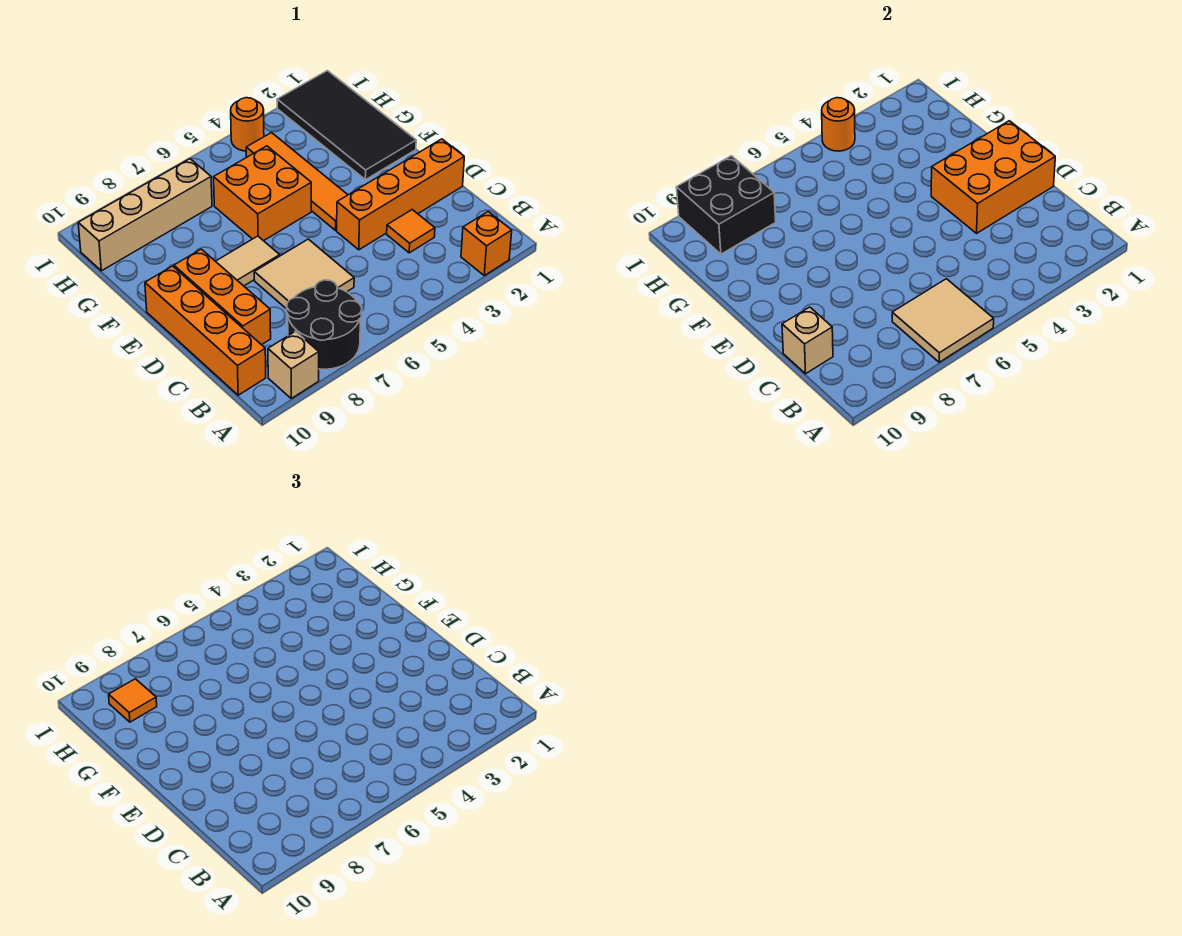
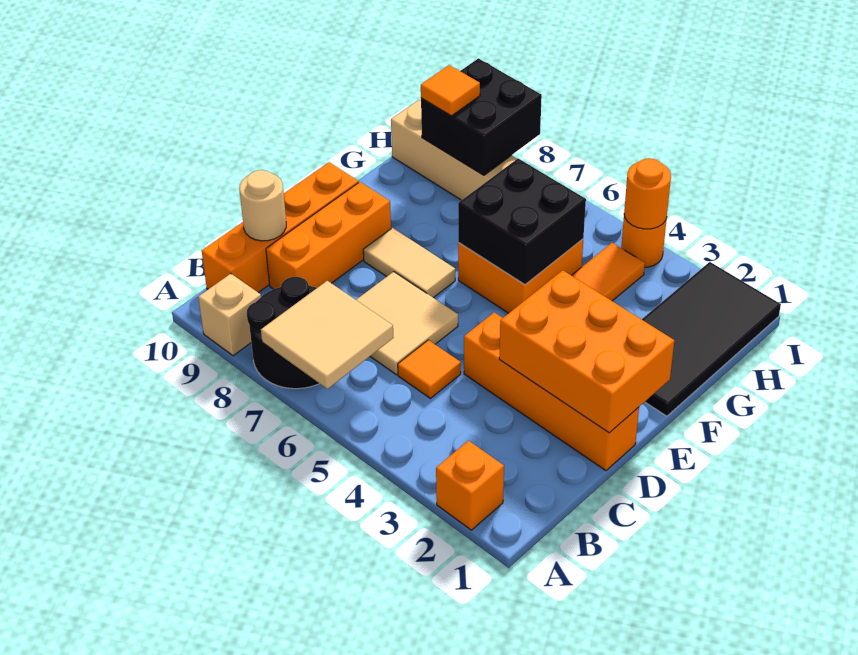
orange 1x1 tile [387,210,435,253] -> orange 1x1 tile moved to [398,340,461,398]
tan 1x1 brick [782,307,833,374] -> tan 1x1 round brick [239,170,286,241]
none -> black 2x2 brick [458,158,586,285]

